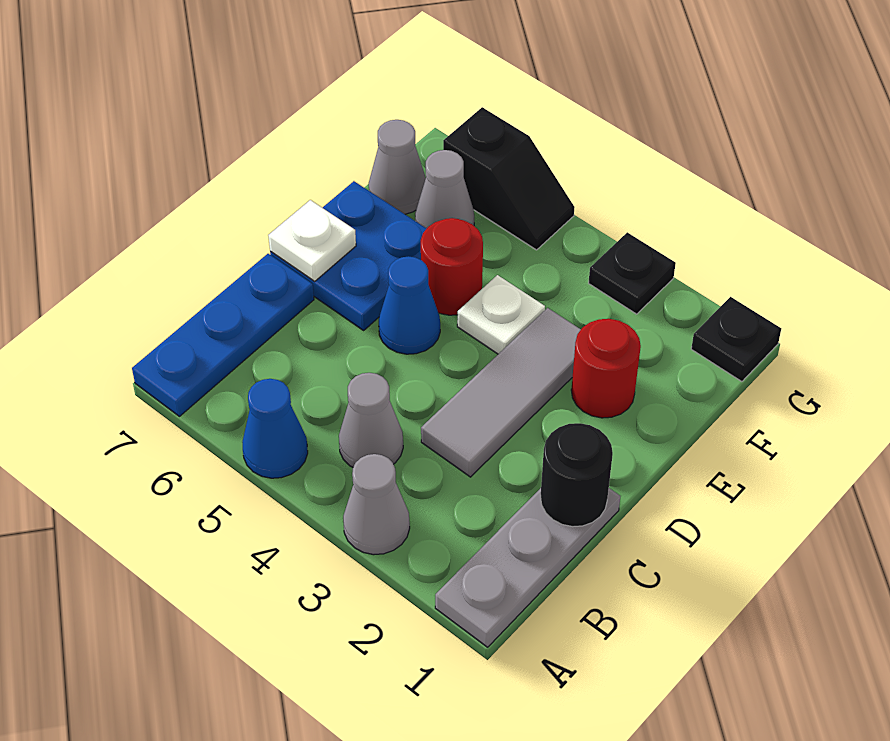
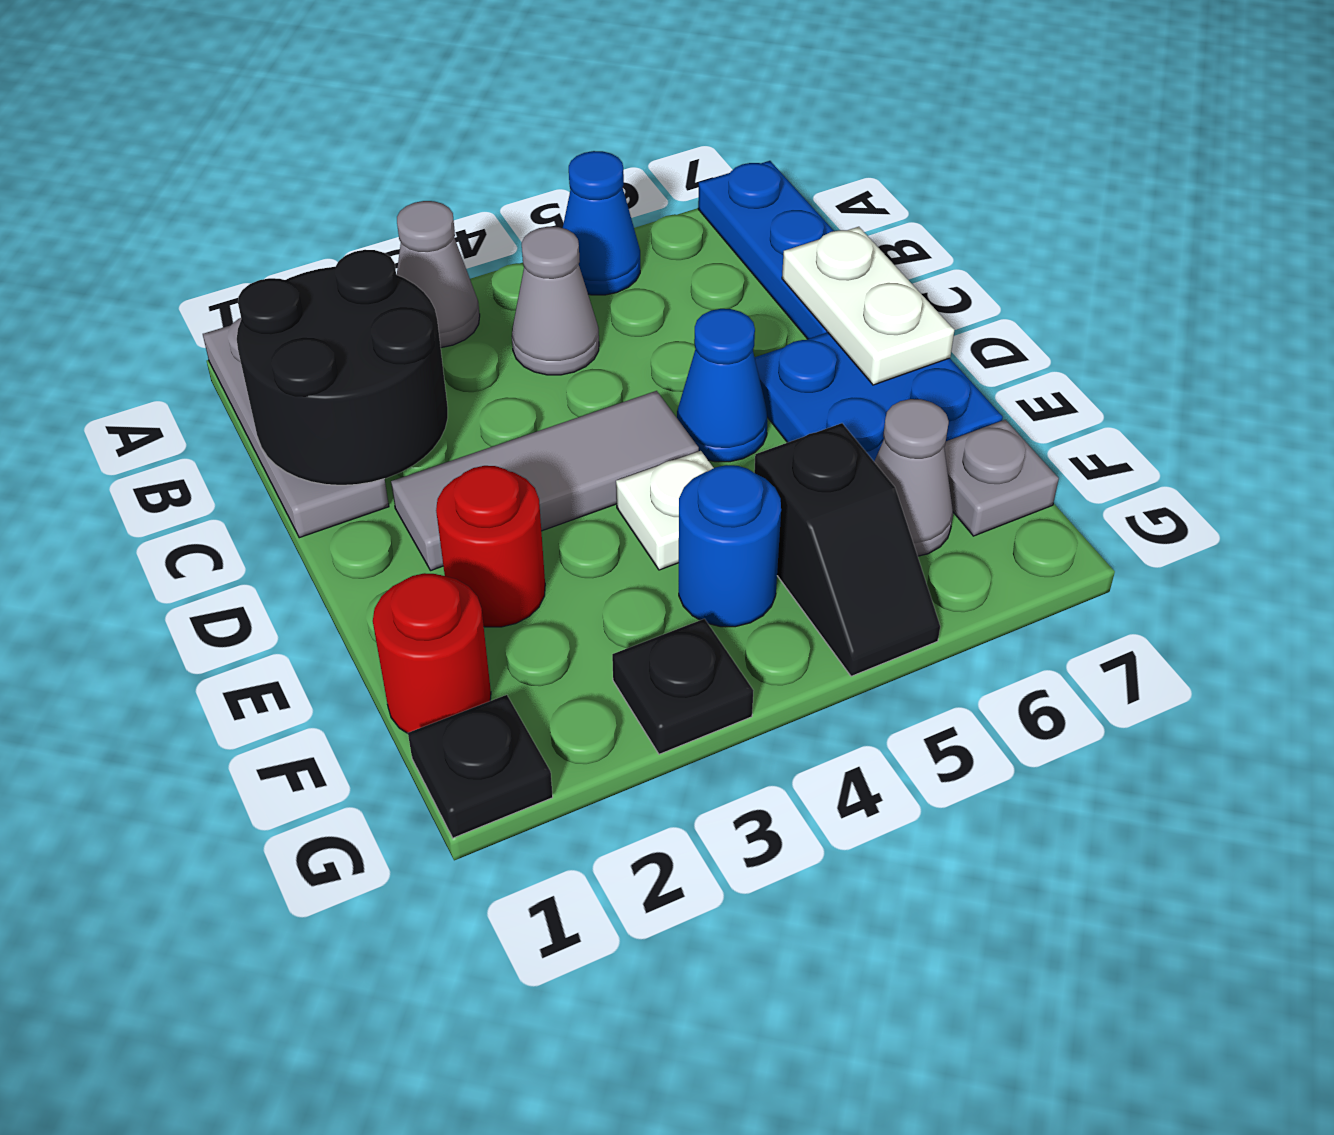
black 1x1 round brick [541,423,613,527] -> black 2x2 round brick [237,250,448,485]
grey 1x3 tile [421,308,581,477] -> grey 1x3 tile turned to [391,391,699,571]
white 1x1 plate [268,200,356,282] -> white 1x2 plate [782,227,954,385]
red 1x1 round brick [421,218,483,315] -> red 1x1 round brick moved to [373,573,491,733]
none -> blue 1x1 round brick [679,465,781,627]
grey 1x1 cone [369,120,426,214] -> grey 1x1 plate [944,420,1059,536]
black 1x2 slope [443,107,575,250] -> black 1x2 slope turned to [754,423,940,676]

